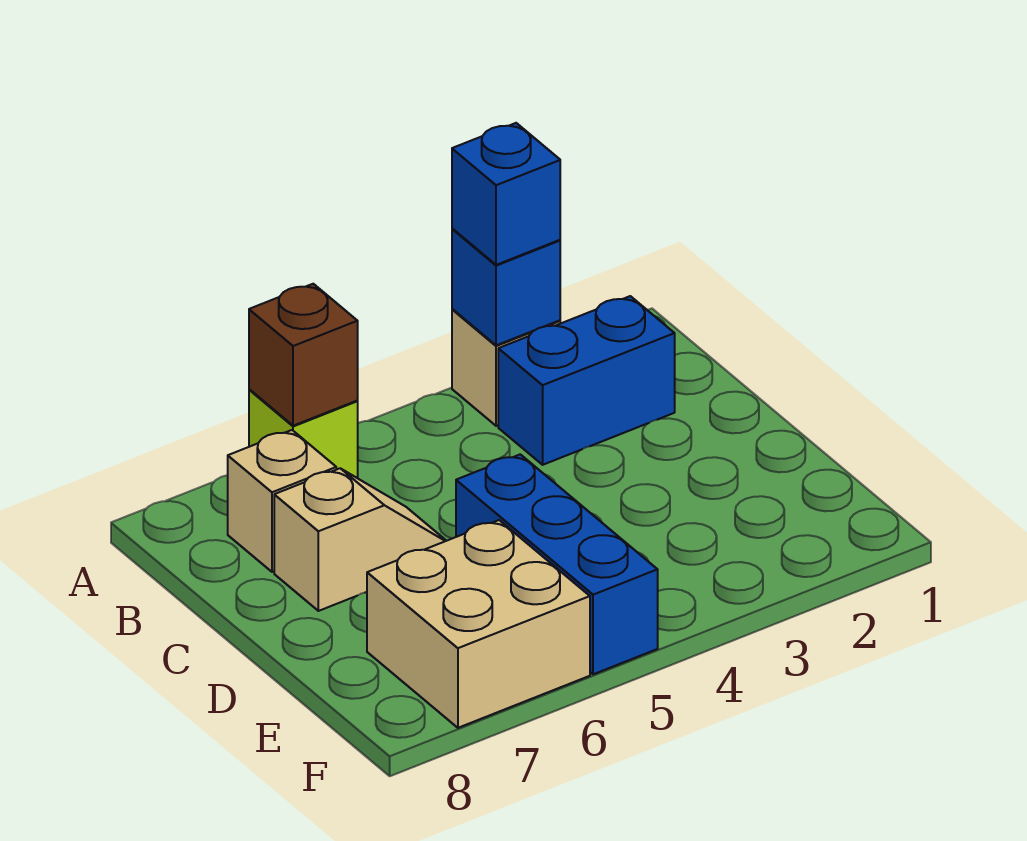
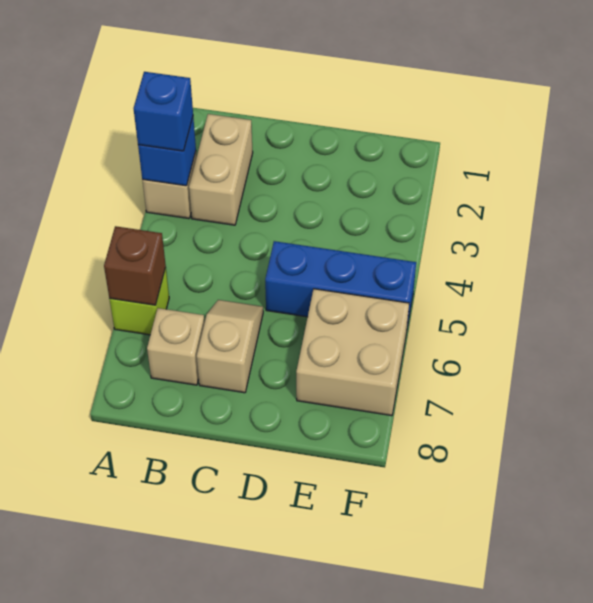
blue 1x2 brick [498,296,675,465] -> tan 1x2 brick [189,114,253,225]

